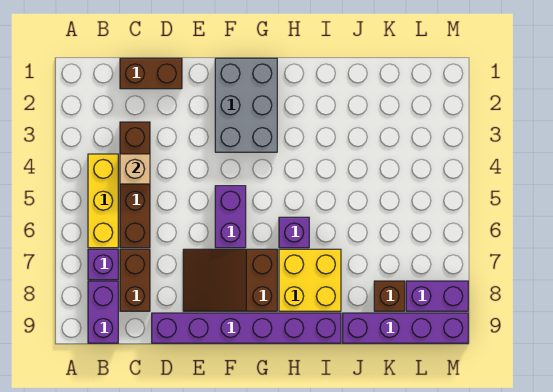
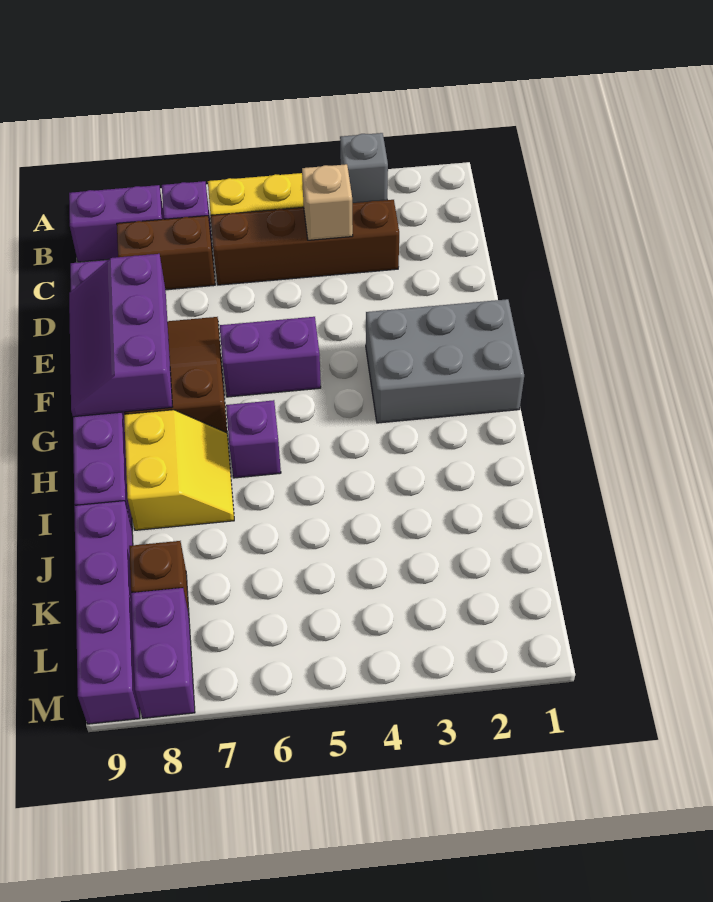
none -> grey 1x1 brick [340,133,388,203]
brown 1x2 brick [120,58,182,89] -> none
none -> purple 2x3 slope [69,254,172,417]
yellow 2x2 brick [279,249,341,311] -> yellow 2x2 slope [124,410,234,530]

